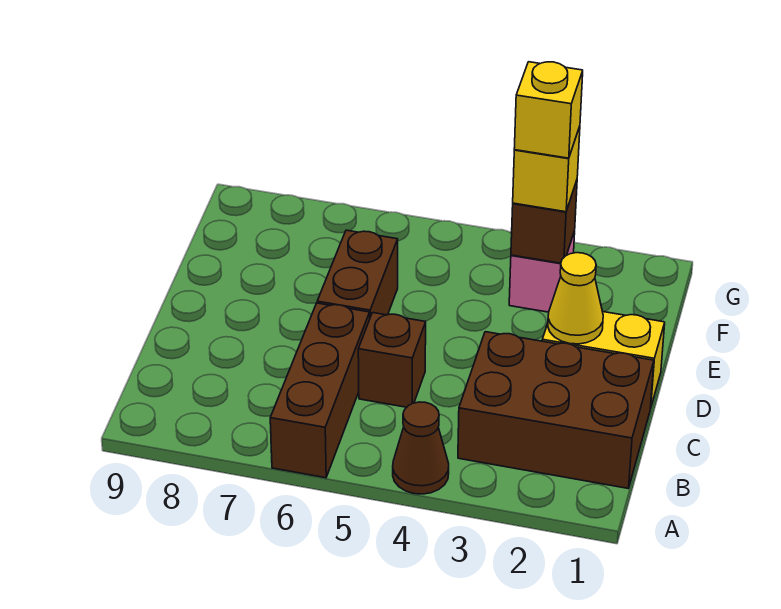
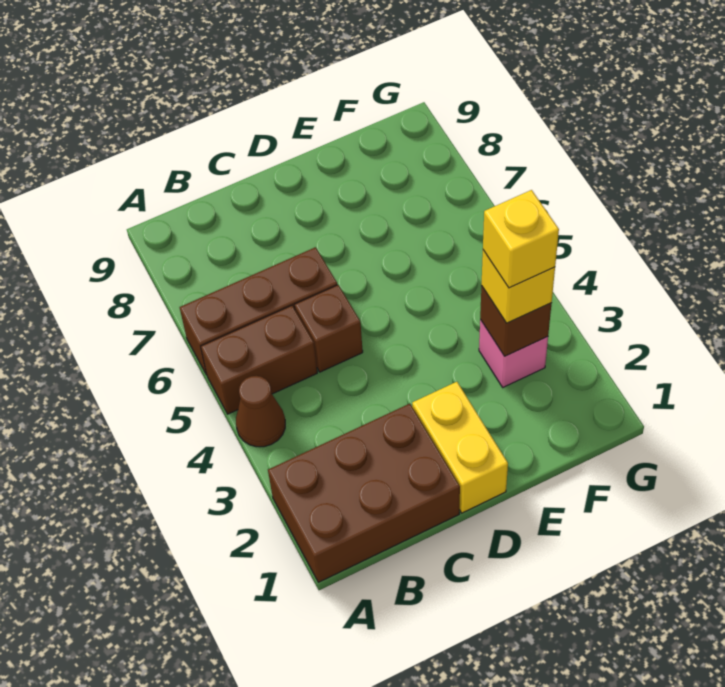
brown 2x3 brick [458,332,654,488] -> brown 2x3 brick turned to [268,404,460,582]
yellow 1x1 cone [548,253,603,344] -> none
brown 1x2 brick [317,230,398,317] -> brown 1x2 brick moved to [201,306,317,414]

